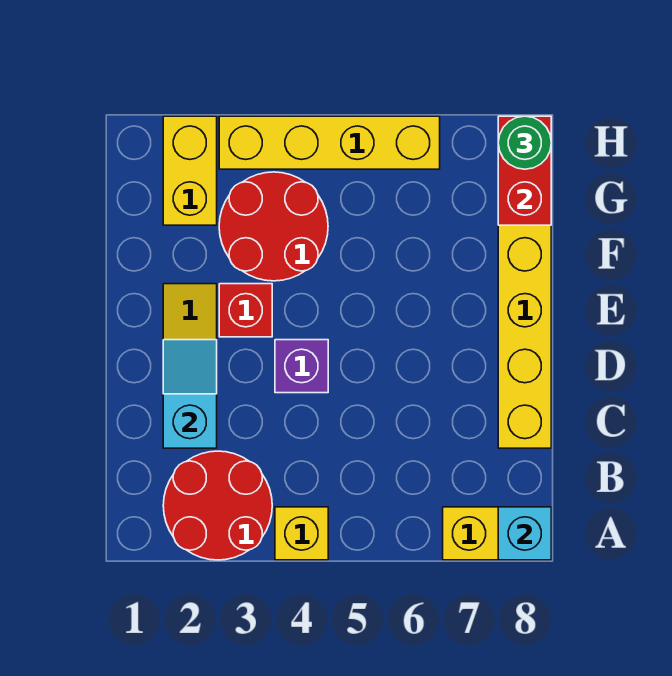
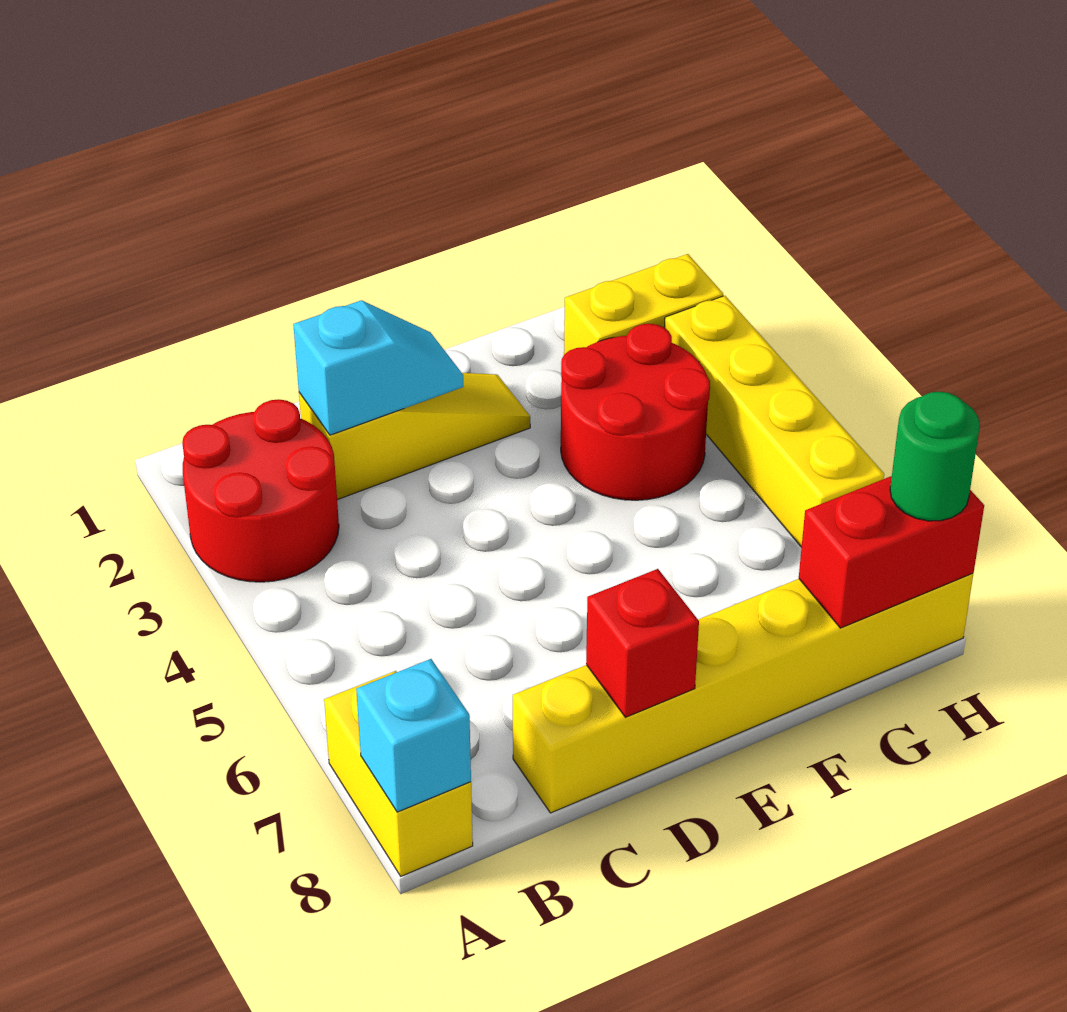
yellow 1x1 brick [275,507,328,560] -> none
purple 1x1 brick [275,340,328,393] -> none
red 1x1 brick [219,284,272,337] -> red 1x1 brick moved to [586,569,699,717]

